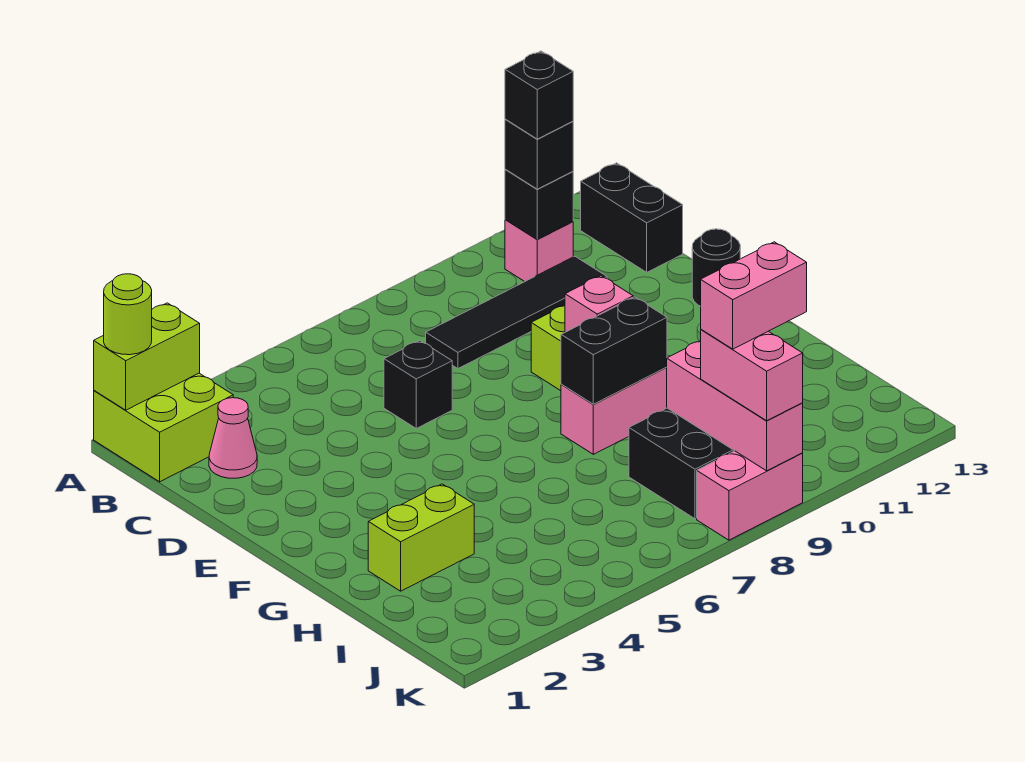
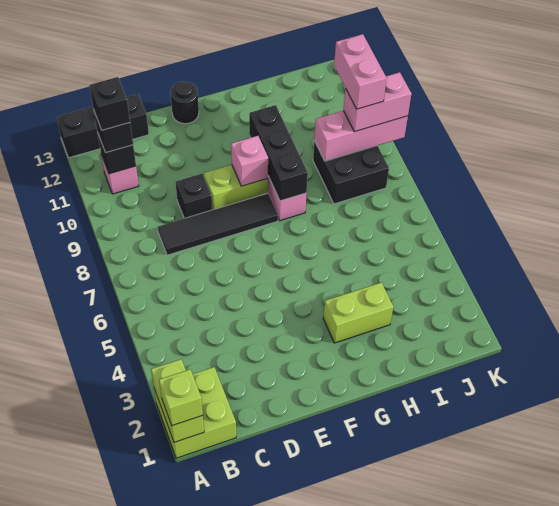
lime 1x1 round brick [104,274,152,355] -> lime 1x1 brick [159,369,203,426]
black 1x2 brick [581,163,683,272] -> black 1x3 brick [57,94,149,158]
pink 1x1 cone [209,398,257,478] -> none
black 1x4 tile [426,256,607,369] -> black 1x4 tile turned to [158,193,278,255]
black 1x1 brick [384,341,452,428] -> black 1x1 brick moved to [176,174,212,218]
black 1x2 brick [561,297,667,404] -> black 1x3 brick [249,105,308,201]
lime 1x2 brick [368,484,474,591] -> lime 1x2 brick turned to [323,283,393,343]
pink 1x2 brick [697,451,803,540] -> none

